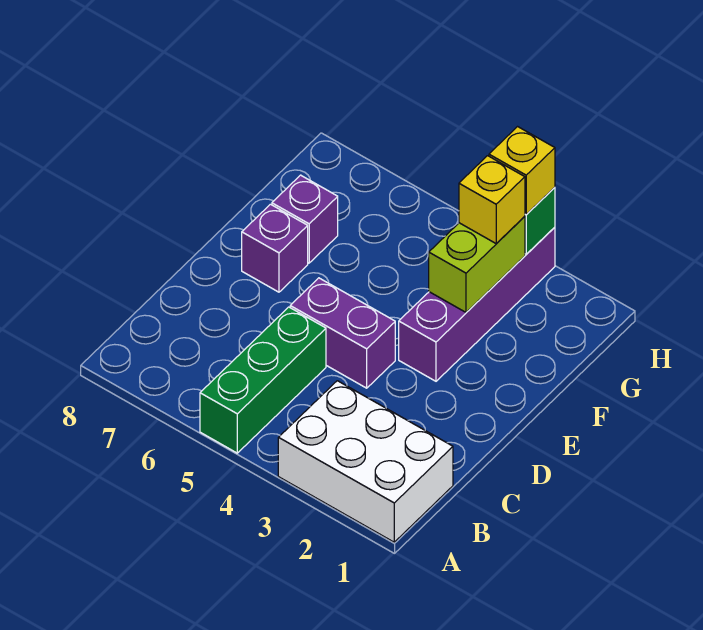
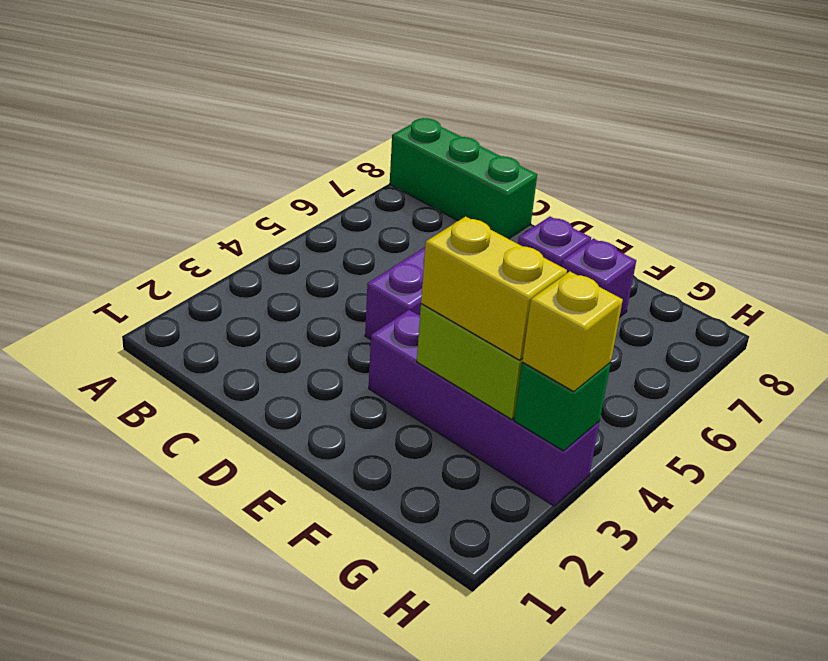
white 2x3 brick [278,381,453,542] -> none
green 1x3 brick [200,307,326,453] -> green 1x3 brick moved to [390,118,537,239]
yellow 1x1 brick [459,156,525,244] -> yellow 1x2 brick [421,216,567,360]

